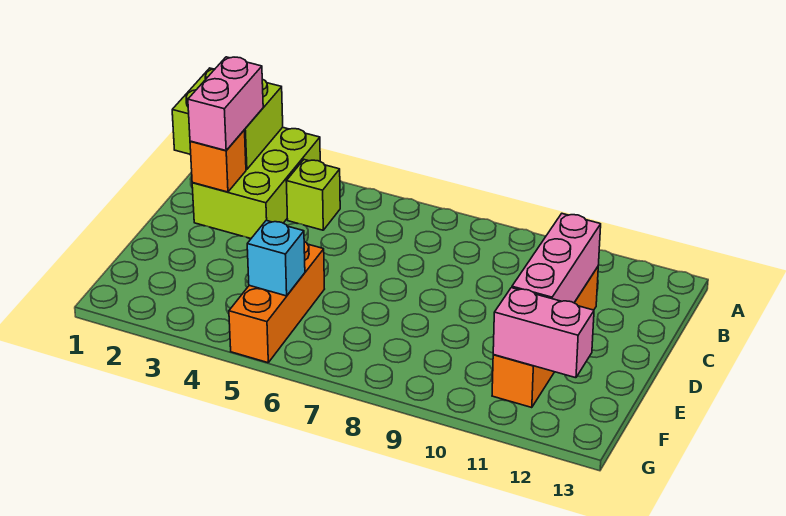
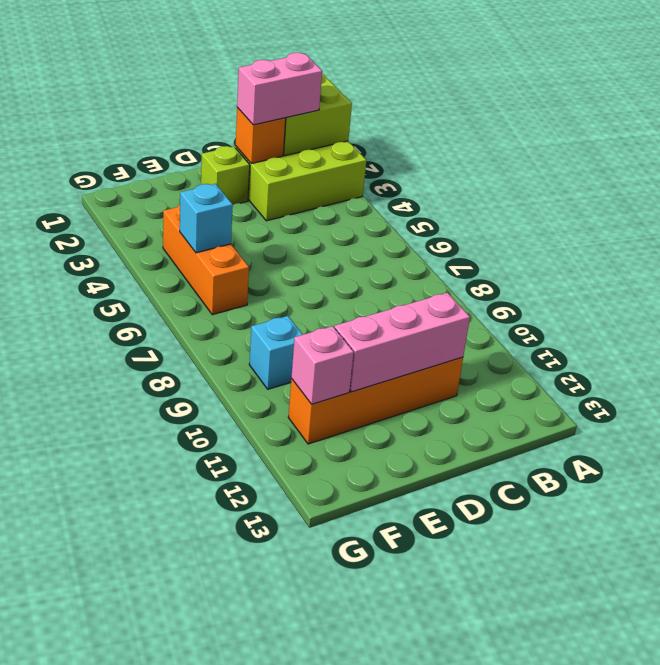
lime 1x1 brick [286,160,340,230] -> lime 1x1 brick moved to [201,146,250,205]
orange 1x3 brick [229,242,324,363] -> orange 1x3 brick turned to [163,205,249,315]
none -> cyan 1x1 brick [249,316,303,389]
pink 1x2 brick [493,288,594,378] -> pink 1x1 brick [291,326,354,404]

